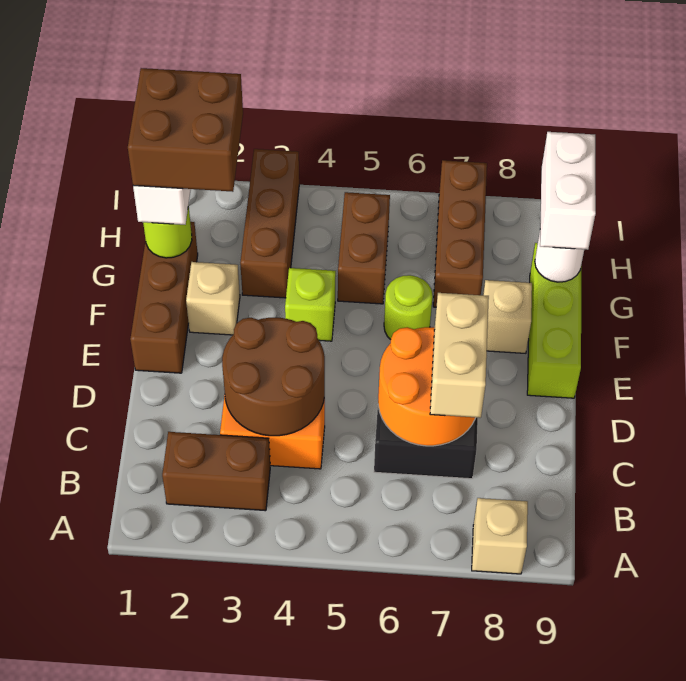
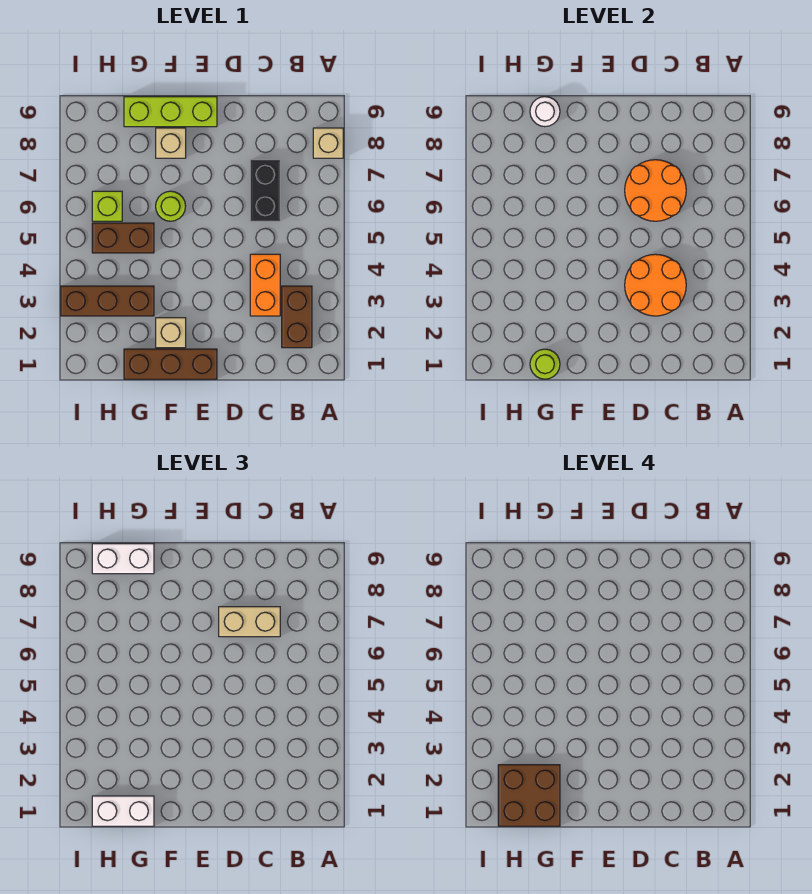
brown 2x2 round brick [222,318,325,436] -> orange 2x2 round brick [625,254,686,316]
lime 1x1 brick [285,268,336,341] -> lime 1x1 brick moved to [92,191,122,221]
brown 1x3 brick [433,160,487,307] -> none

